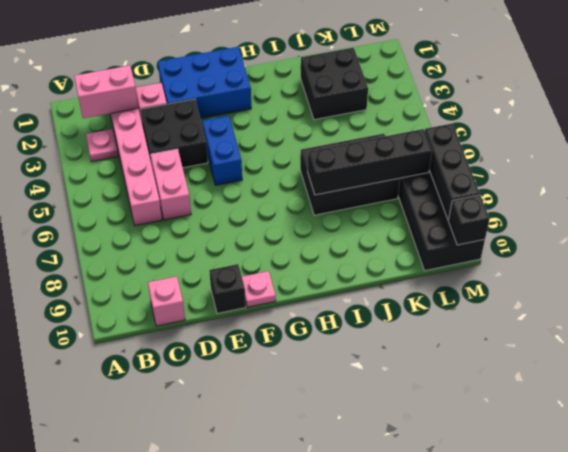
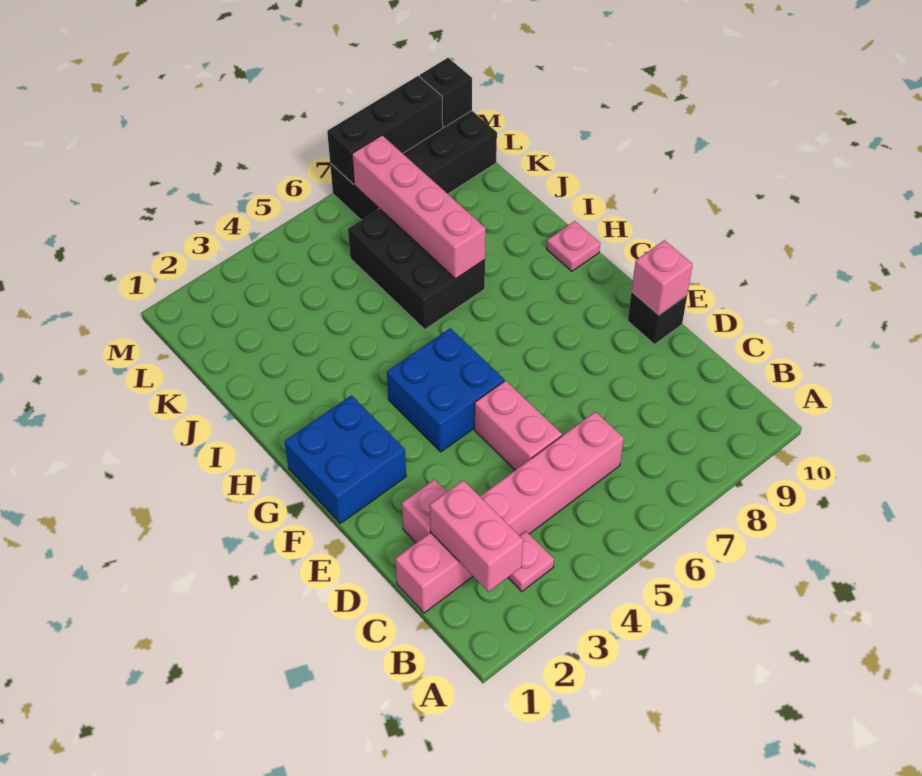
pink 1x1 brick [148,276,185,326] -> pink 1x1 brick moved to [632,240,693,315]
black 2x2 brick [140,99,208,168] -> none
pink 1x2 brick [150,149,191,220] -> pink 1x2 brick turned to [474,381,562,470]
blue 2x3 brick [158,47,251,118] -> blue 2x2 brick [285,395,406,523]
blue 1x2 brick [202,116,242,185] -> blue 2x2 brick [387,328,504,452]
pink 1x1 plate [242,271,276,307] -> pink 1x1 plate moved to [547,221,600,271]
black 1x4 brick [308,129,432,195] -> pink 1x4 brick [352,135,486,279]
black 2x2 brick [301,48,368,120] -> none

